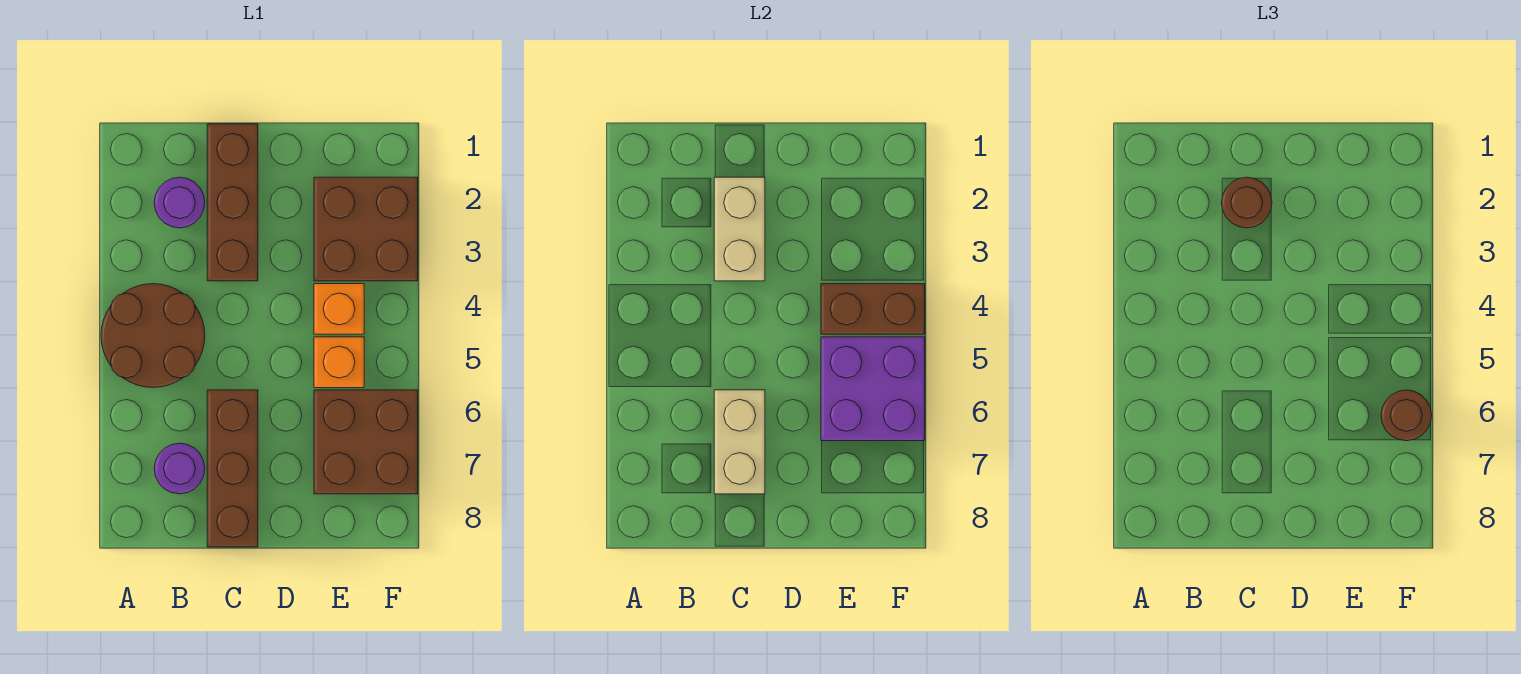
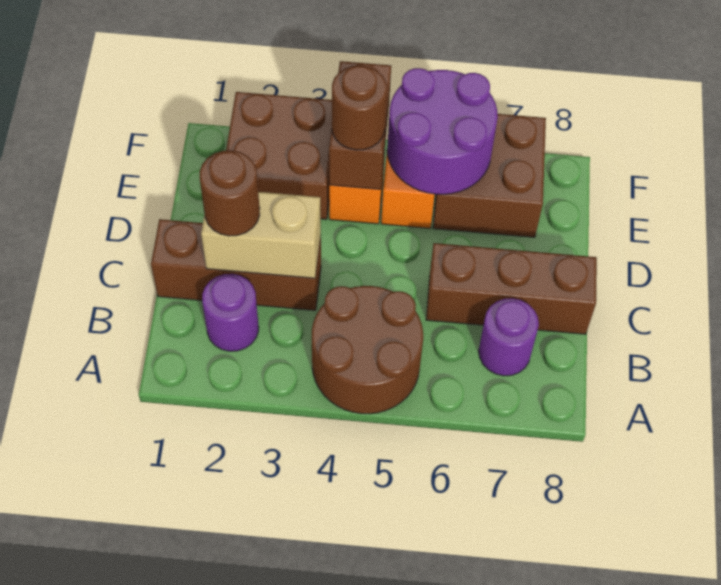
tan 1x2 brick [714,390,765,494] -> none
purple 2x2 brick [821,337,925,441] -> purple 2x2 round brick [387,68,498,194]
brown 1x1 round brick [1381,390,1432,441] -> brown 1x1 round brick moved to [332,66,387,150]

